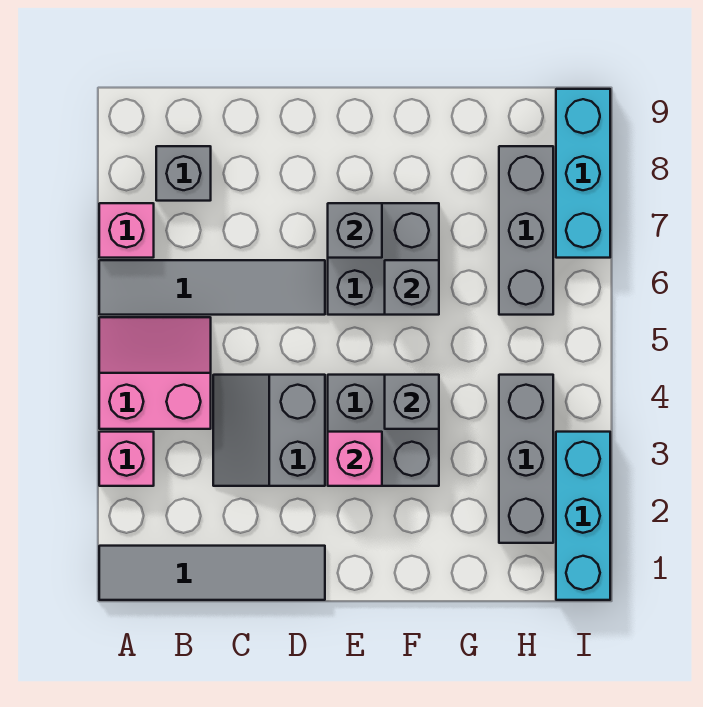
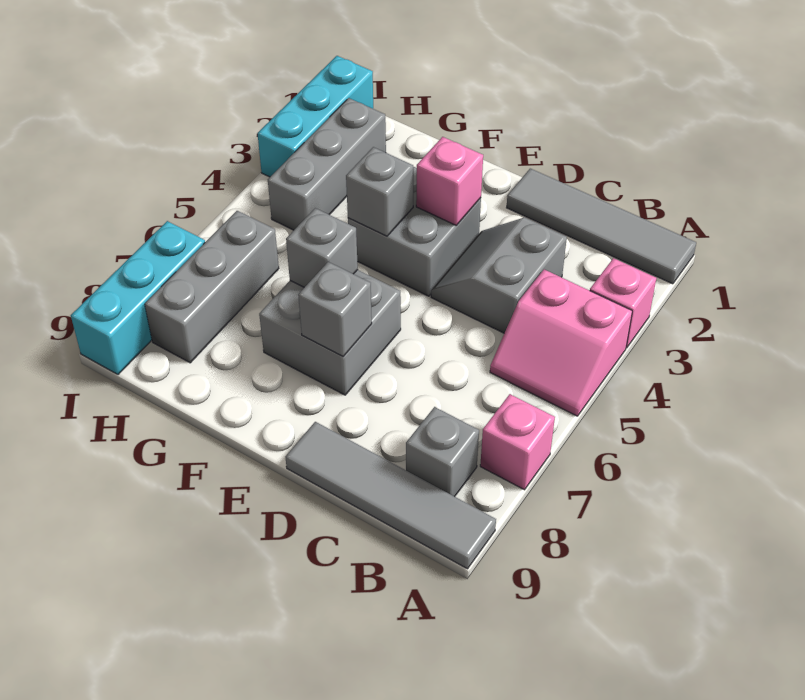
grey 1x4 tile [99,260,325,315] -> grey 1x4 tile moved to [285,422,496,569]
grey 2x2 slope [213,375,325,486] -> grey 2x2 slope turned to [431,218,567,333]

